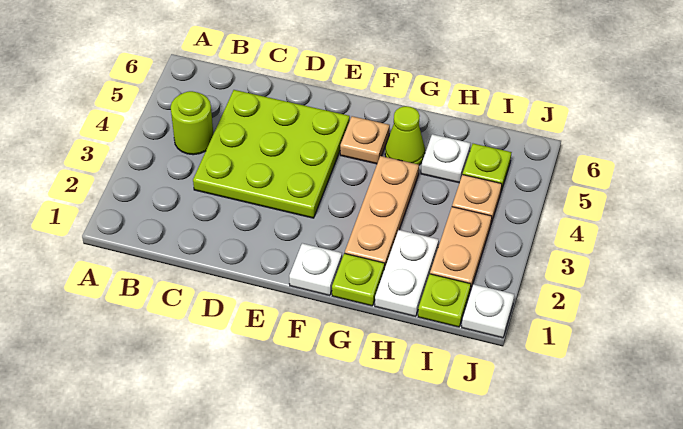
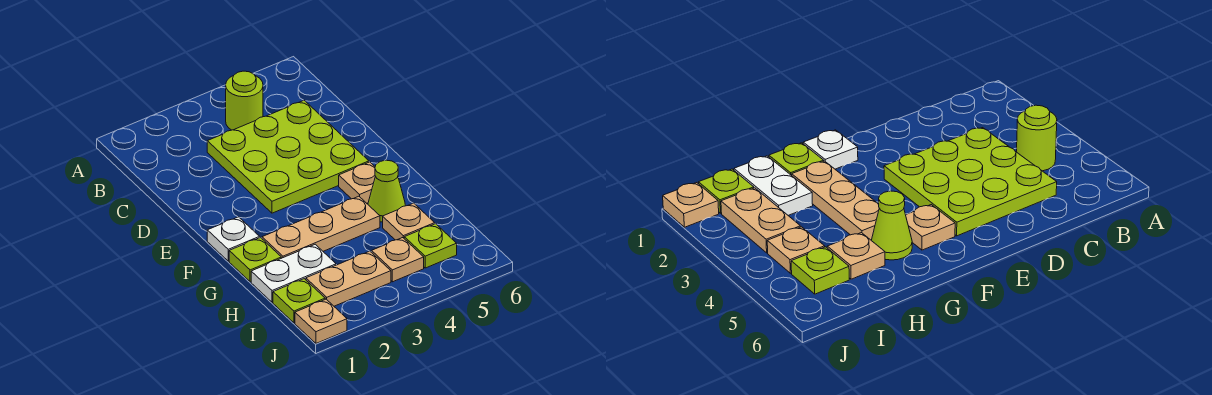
white 1x1 plate [421,134,471,183] -> tan 1x1 plate [383,203,435,240]
white 1x1 plate [462,284,514,338] -> tan 1x1 plate [295,299,347,343]

